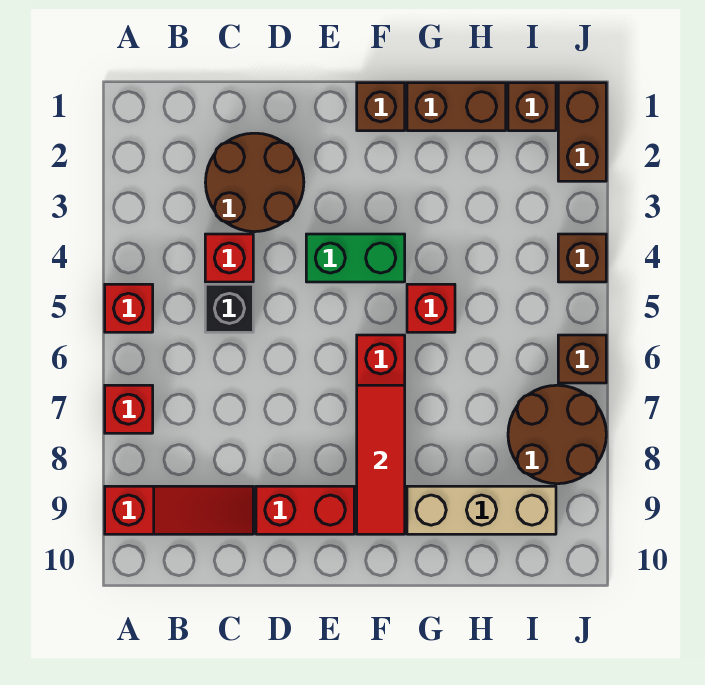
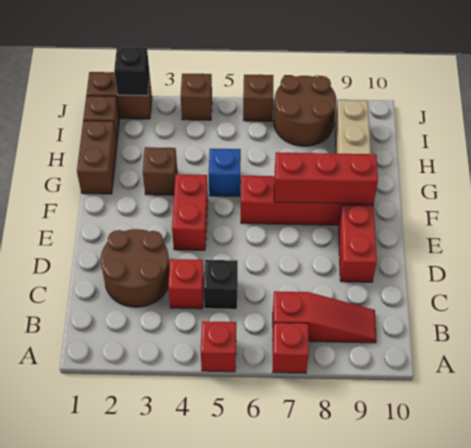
red 1x3 slope [105,486,253,534] -> red 1x3 slope turned to [273,291,376,343]
green 1x2 brick [306,234,405,282] -> red 1x2 brick [172,174,208,250]
brown 1x1 brick [357,83,405,131] -> brown 1x1 brick moved to [143,147,177,195]
red 1x3 tile [357,385,405,534] -> red 1x3 brick [274,152,378,204]
red 1x1 brick [407,284,455,332] -> blue 1x1 brick [209,149,241,196]
none -> black 1x1 brick [114,47,150,96]

